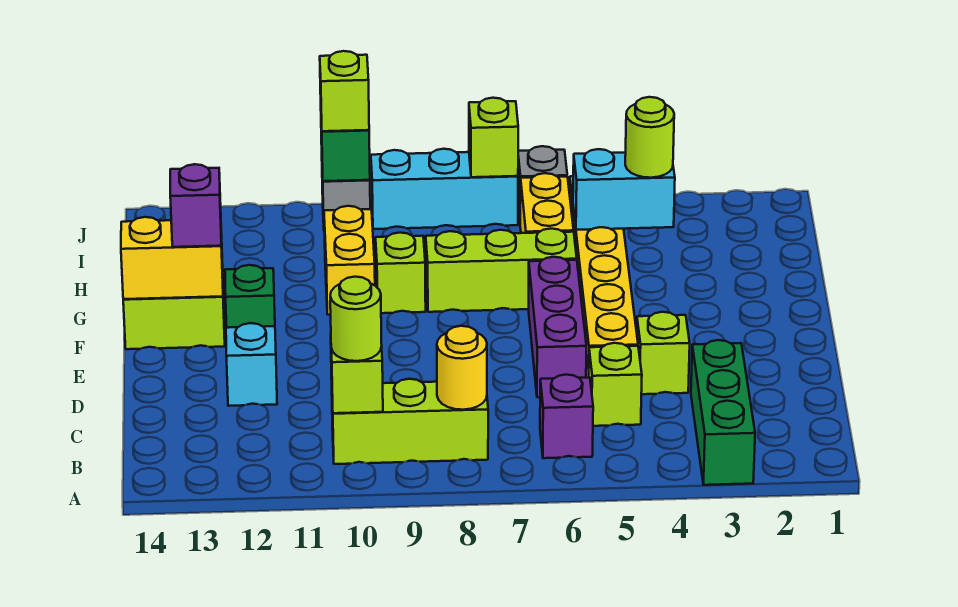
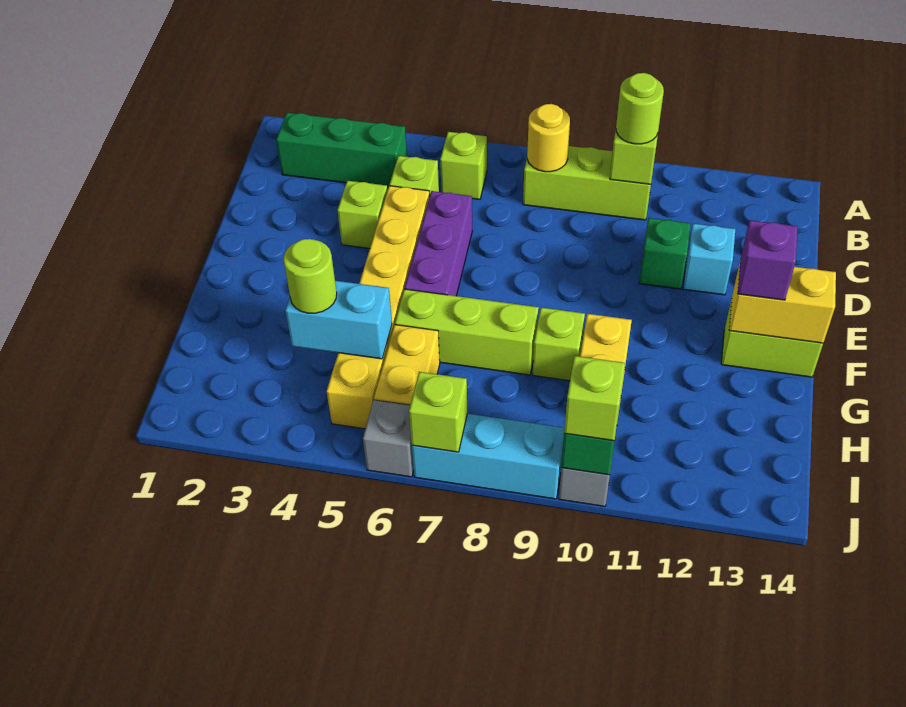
green 1x3 brick [691,340,755,485] -> green 1x3 brick turned to [276,113,407,188]
purple 1x1 brick [540,375,593,458] -> lime 1x1 brick [440,132,487,199]
green 1x1 brick [225,265,275,328] -> green 1x1 brick moved to [639,218,691,289]

